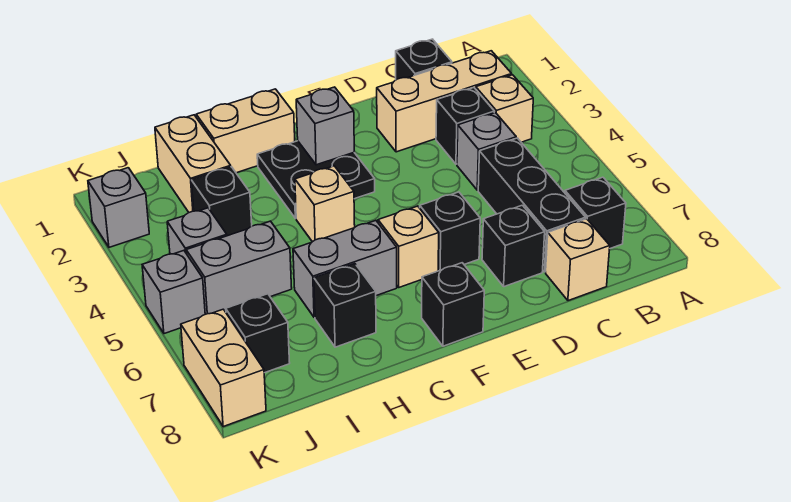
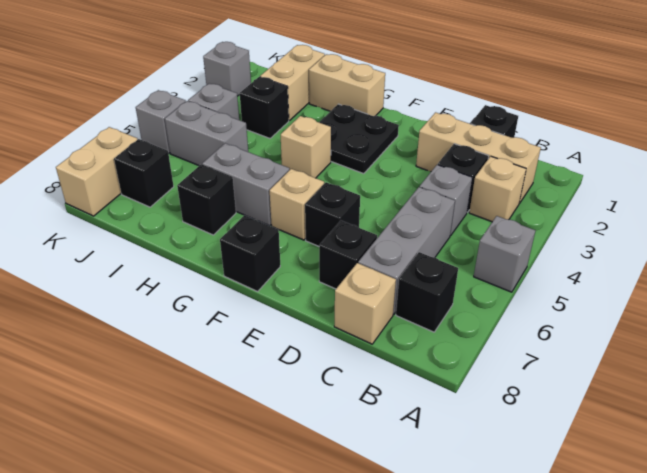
black 1x3 brick [478,138,586,272] -> grey 1x3 brick [358,187,455,314]
grey 1x1 brick [296,87,354,165] -> grey 1x1 brick moved to [474,216,536,292]

